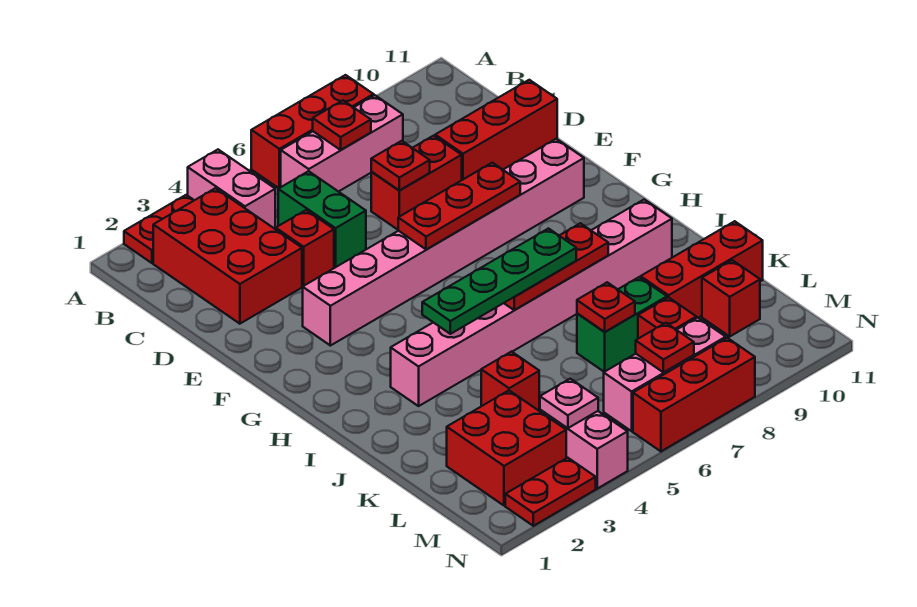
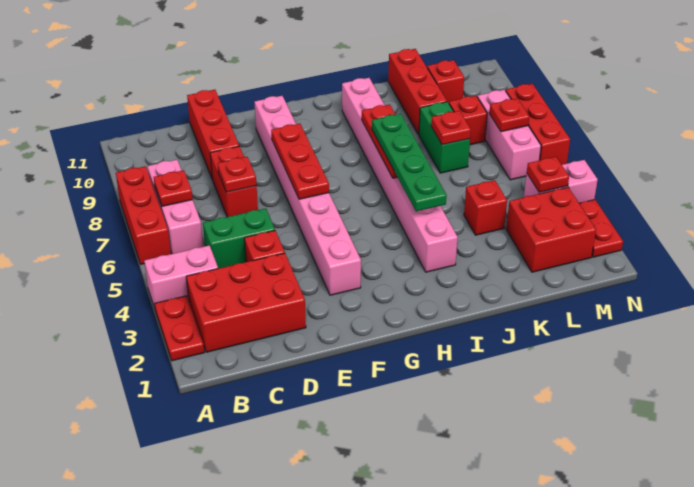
pink 1x1 plate [540,379,598,428] -> red 1x1 plate [527,157,569,192]

